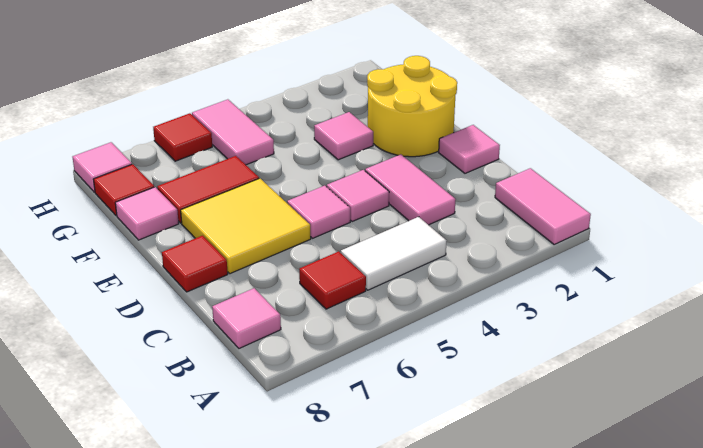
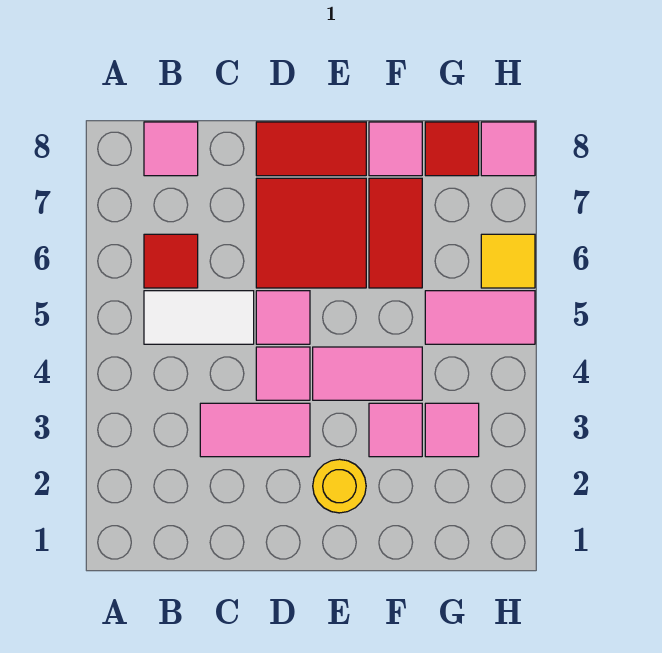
pink 1x2 tile [495,168,591,244] -> pink 1x2 tile moved to [313,347,422,400]
white 1x2 tile [341,217,446,290] -> white 1x2 tile turned to [144,291,254,344]
pink 1x1 tile [439,125,500,173] -> pink 1x1 tile moved to [425,403,479,457]
yellow 2x2 tile [181,178,311,274] -> red 2x2 tile [256,178,366,288]
red 1x1 tile [162,236,228,292] -> red 1x2 tile [256,122,366,176]
yellow 2x2 round brick [367,56,457,157] -> yellow 1x1 round brick [313,459,366,513]
red 1x1 tile [153,113,212,161] -> yellow 1x1 tile [481,234,535,288]

